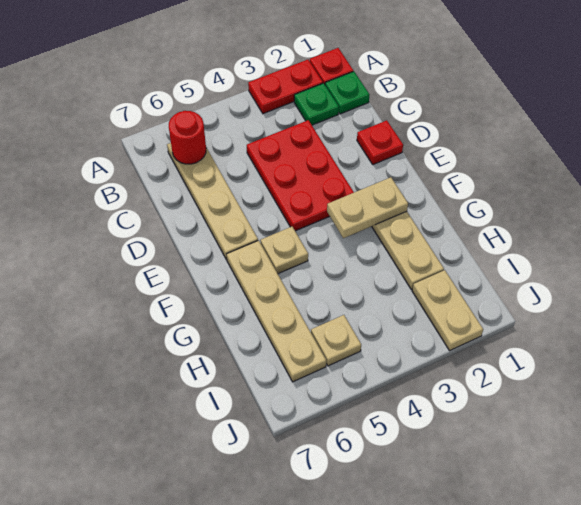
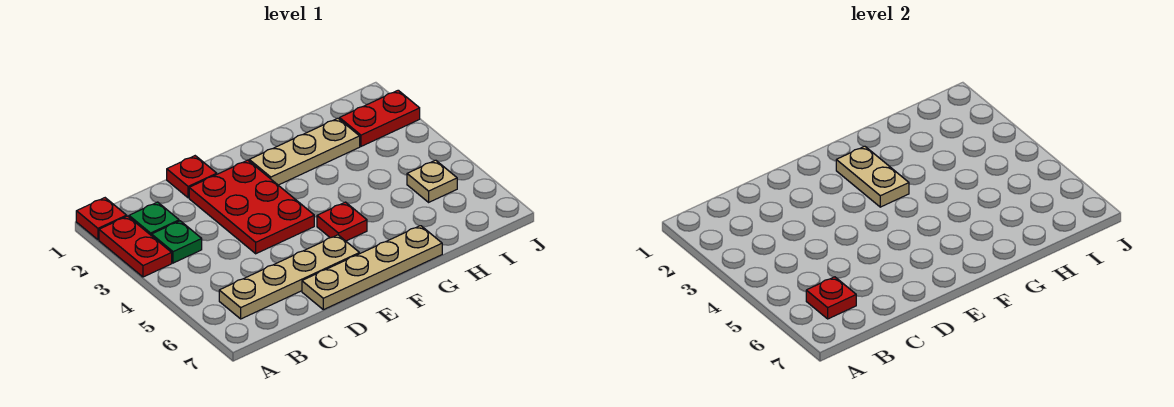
green 1x1 plate [325,71,369,114] -> green 1x1 plate moved to [152,221,202,263]
red 1x1 round brick [169,111,206,164] -> red 1x1 plate [806,277,856,319]
red 2x3 plate [247,120,354,231] -> red 2x3 plate turned to [189,160,314,254]
tan 1x1 plate [260,227,308,274] -> red 1x1 plate [317,202,367,241]
tan 1x4 plate [227,240,326,382] -> tan 1x4 plate moved to [302,226,442,310]
tan 1x2 plate [412,270,483,350] -> red 1x2 plate [340,90,420,146]

